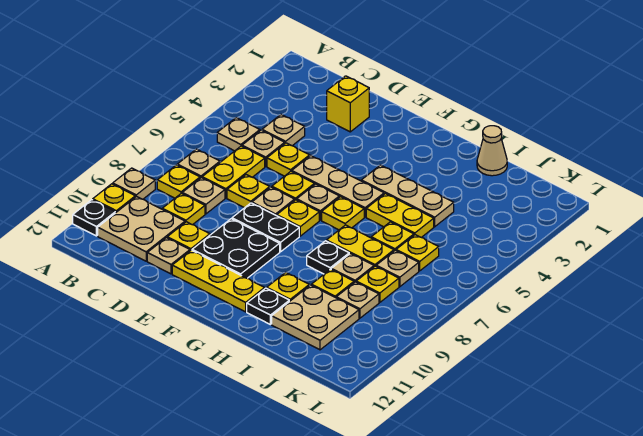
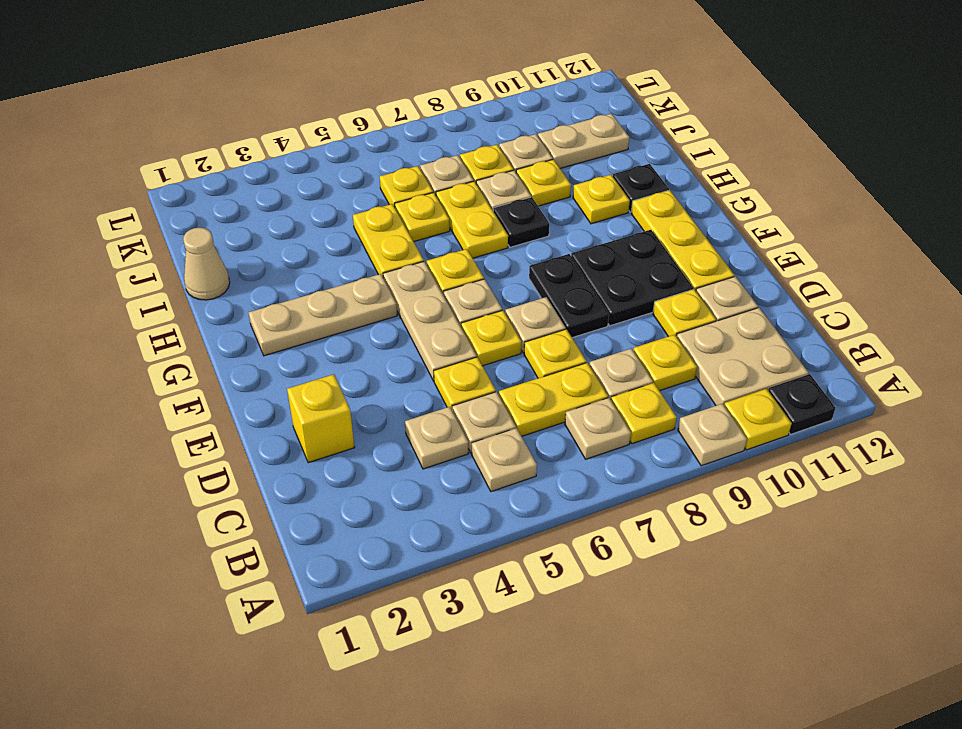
yellow 1x1 plate [277,200,319,236] -> none
tan 1x3 plate [361,165,454,227] -> tan 1x3 plate turned to [248,274,397,356]
tan 2x2 plate [272,285,359,350] -> tan 1x2 plate [538,114,629,168]

